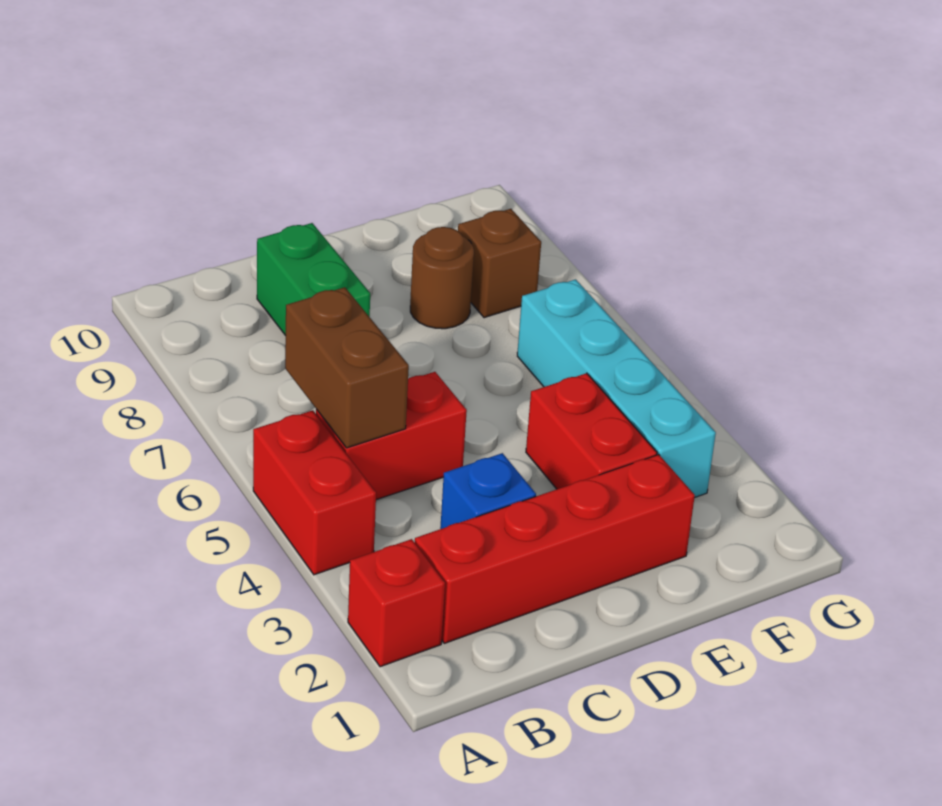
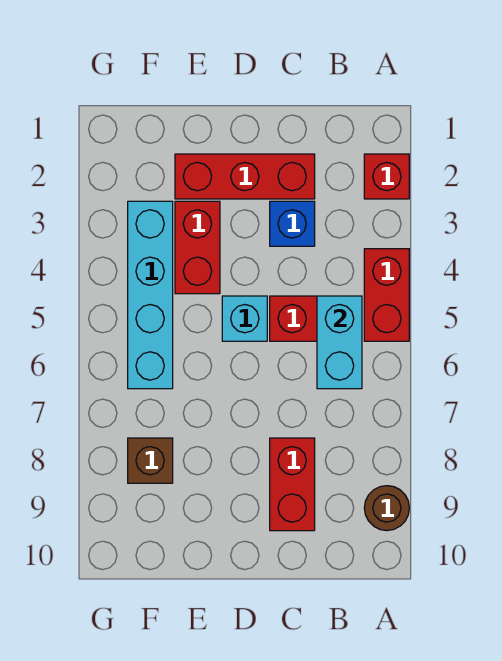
red 1x4 brick [415,455,695,643] -> red 1x3 brick [175,154,315,199]
brown 1x2 brick [285,287,409,448] -> cyan 1x2 brick [317,296,362,389]
green 1x2 brick [257,223,370,336] -> red 1x2 brick [270,438,315,531]
none -> cyan 1x1 brick [222,296,267,341]
brown 1x1 round brick [410,227,474,329] -> brown 1x1 round brick moved to [364,486,409,531]

